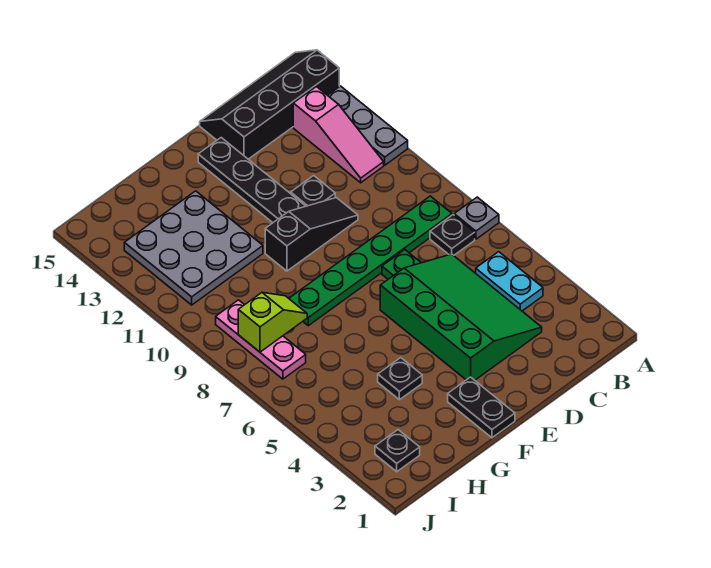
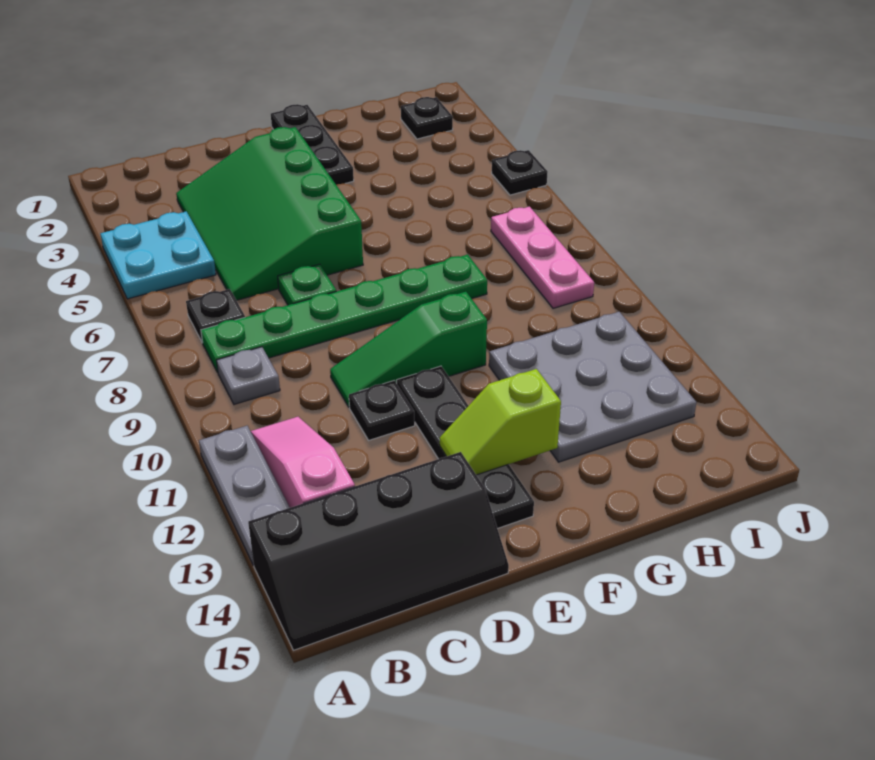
grey 1x1 plate [454,197,499,239] -> grey 1x1 plate moved to [217,347,280,404]
cyan 1x2 plate [476,252,543,311] -> cyan 2x2 plate [100,211,216,299]
black 1x3 slope [265,198,358,271] -> green 1x3 slope [330,292,487,407]
black 1x2 plate [448,377,515,438] -> black 1x3 plate [271,104,354,185]
black 1x1 plate [378,358,422,400] -> black 1x1 plate moved to [492,150,548,195]
lime 1x2 slope [238,292,307,352] -> lime 1x2 slope moved to [440,369,561,475]

